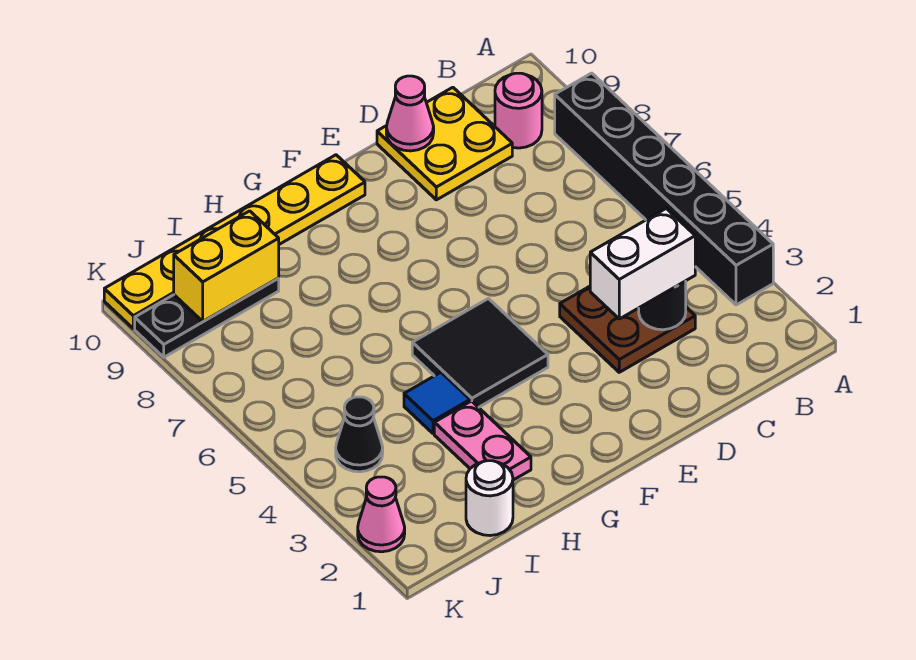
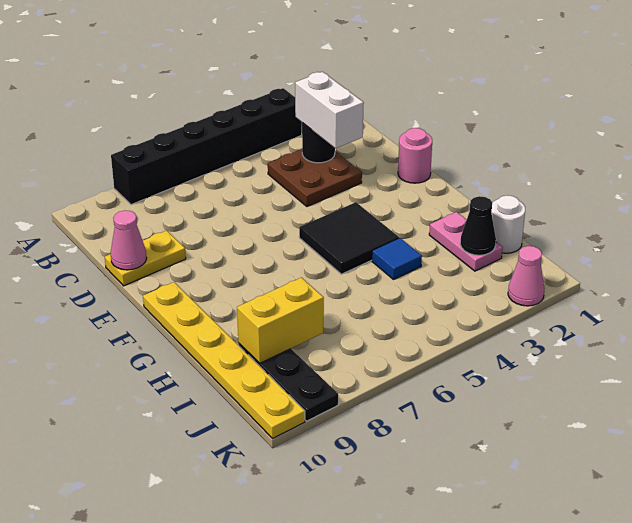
pink 1x1 round brick [495,73,542,148] -> pink 1x1 round brick moved to [398,128,432,183]
yellow 2x2 plate [377,87,512,200] -> yellow 1x2 plate [105,230,186,286]
pink 1x2 plate [434,401,531,480] -> pink 1x2 plate turned to [429,212,503,271]
yellow 1x2 brick [174,211,279,321] -> yellow 1x2 brick turned to [237,278,324,363]
black 1x1 cone [336,397,383,472] -> black 1x1 cone moved to [460,196,496,255]

